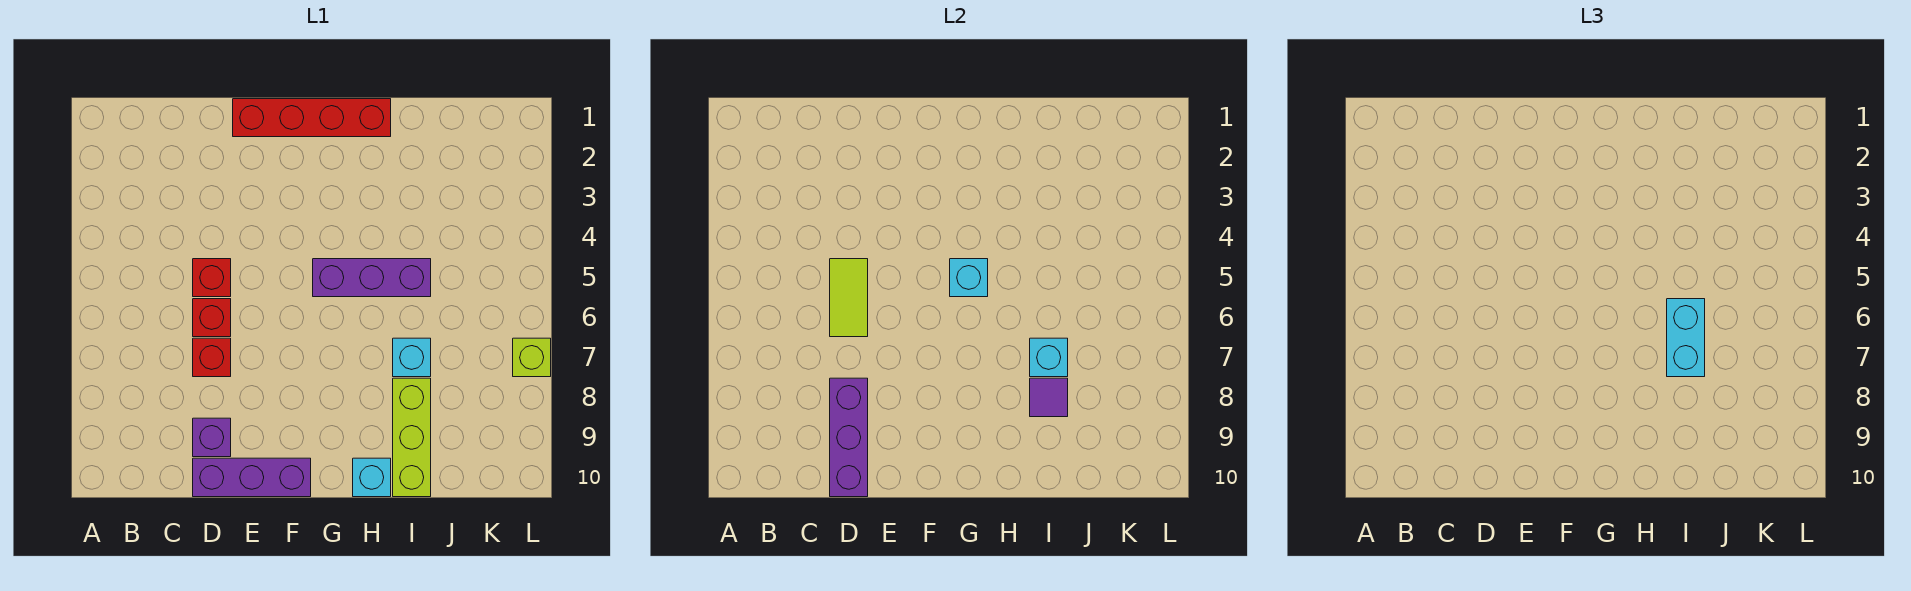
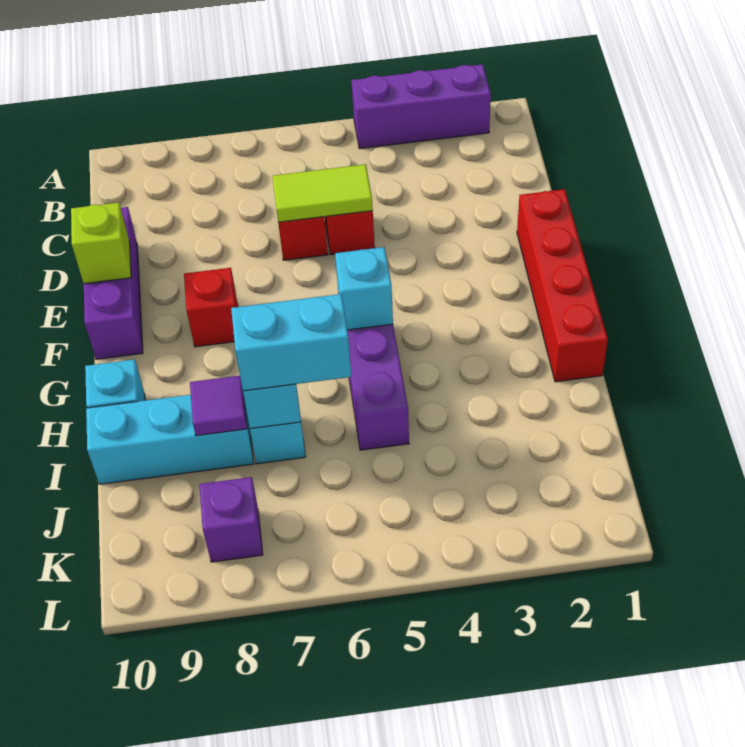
red 1x1 brick [193,338,231,377] -> red 1x1 brick moved to [184,268,238,347]
purple 1x3 brick [830,378,868,497] -> purple 1x3 brick moved to [351,64,491,149]
purple 1x1 brick [193,418,231,457] -> purple 1x1 brick moved to [199,477,263,562]
lime 1x3 brick [393,378,431,497] -> cyan 1x3 brick [86,395,254,484]
lime 1x1 brick [513,338,551,377] -> lime 1x1 brick moved to [71,203,131,284]

